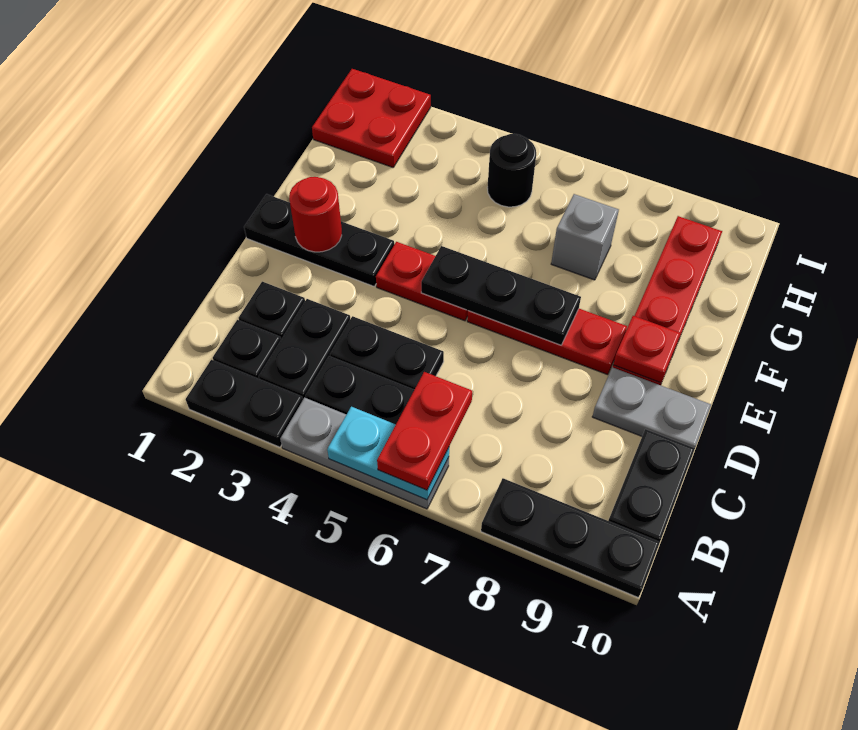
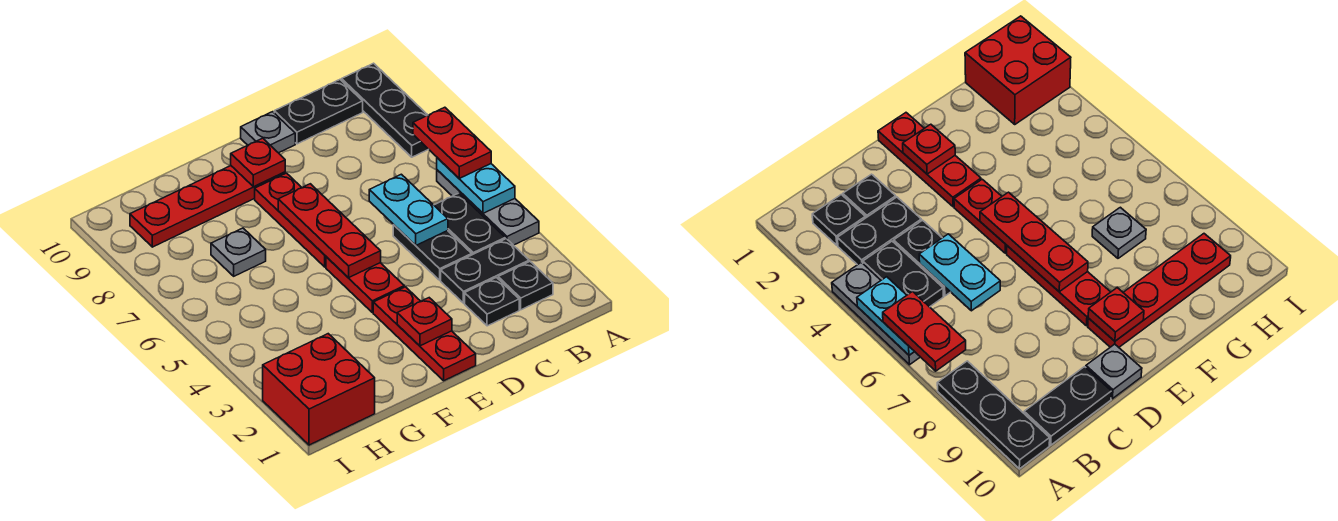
black 1x2 plate [186,360,303,447] -> none
red 1x2 plate [377,372,472,490] -> red 1x2 plate turned to [413,107,491,178]
none -> cyan 1x2 plate [369,174,448,245]
grey 1x2 plate [592,367,711,448] -> grey 1x1 plate [241,112,295,153]
black 1x3 plate [244,194,394,286] -> red 1x3 plate [373,287,476,381]
red 1x1 round brick [289,177,342,252] -> red 1x1 plate [397,298,452,346]
black 1x3 plate [421,246,581,345] -> red 1x3 plate [278,184,381,277]
grey 1x1 brick [551,194,619,280] -> grey 1x1 plate [211,228,266,276]
red 2x2 plate [312,69,431,167] -> red 2x2 brick [263,334,375,445]
black 1x1 round brick [487,134,536,207] -> none

